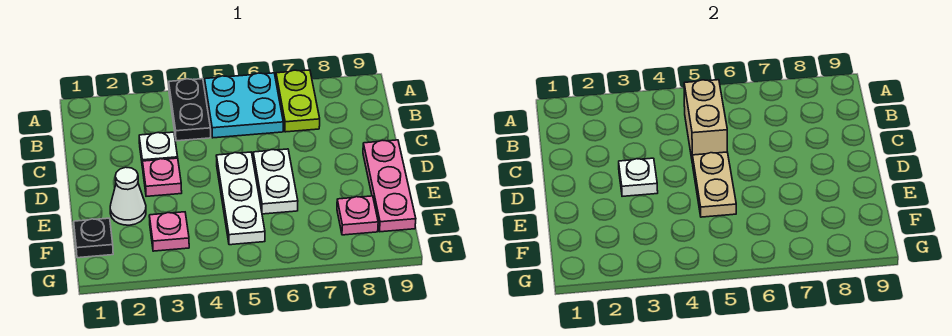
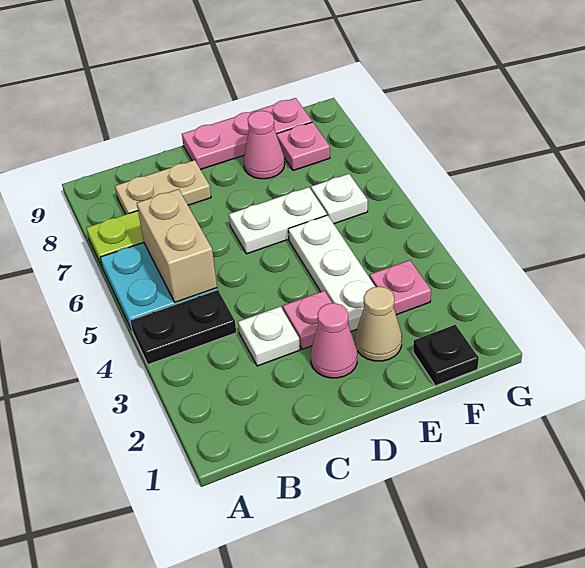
tan 1x2 brick [684,80,727,163] -> tan 1x2 brick turned to [137,189,217,302]
none -> pink 1x1 cone [311,303,357,378]
white 1x1 plate [619,158,658,196] -> white 1x1 plate moved to [311,174,368,224]
white 1x3 plate [216,152,265,245] -> white 1x3 plate turned to [288,215,375,331]
tan 1x2 plate [692,152,736,217] -> tan 1x2 plate moved to [115,160,211,214]
white 1x1 cone [110,167,146,225] -> tan 1x1 cone [355,287,402,361]
none -> pink 1x1 cone [244,111,285,179]

